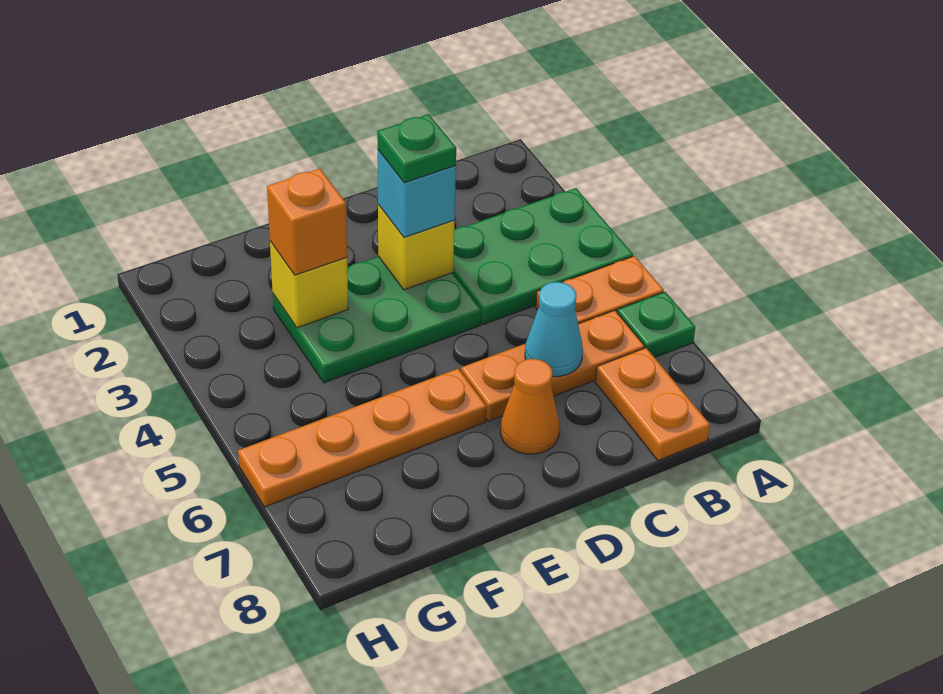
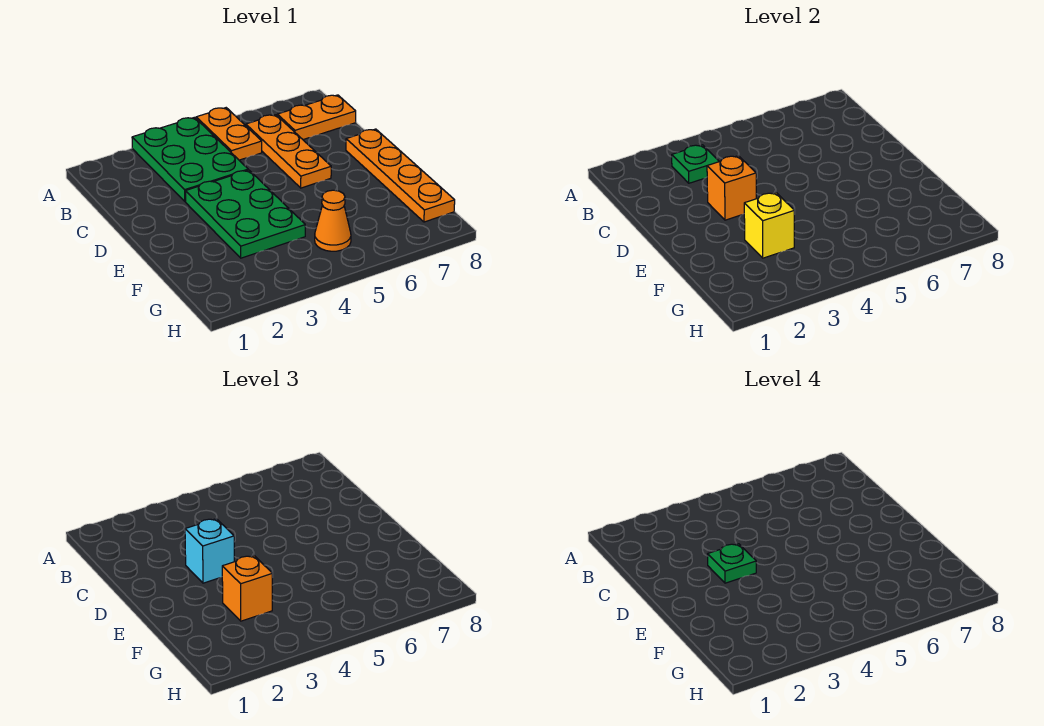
green 1x1 plate [617,292,695,358] -> green 1x1 plate moved to [672,145,719,183]
cyan 1x1 cone [525,282,583,377] -> none
yellow 1x1 brick [378,204,454,290] -> orange 1x1 brick [707,156,756,220]
orange 1x1 cone [501,359,560,454] -> orange 1x1 cone moved to [315,190,351,251]
orange 1x4 plate [238,369,486,507] -> orange 1x4 plate moved to [346,129,455,222]

